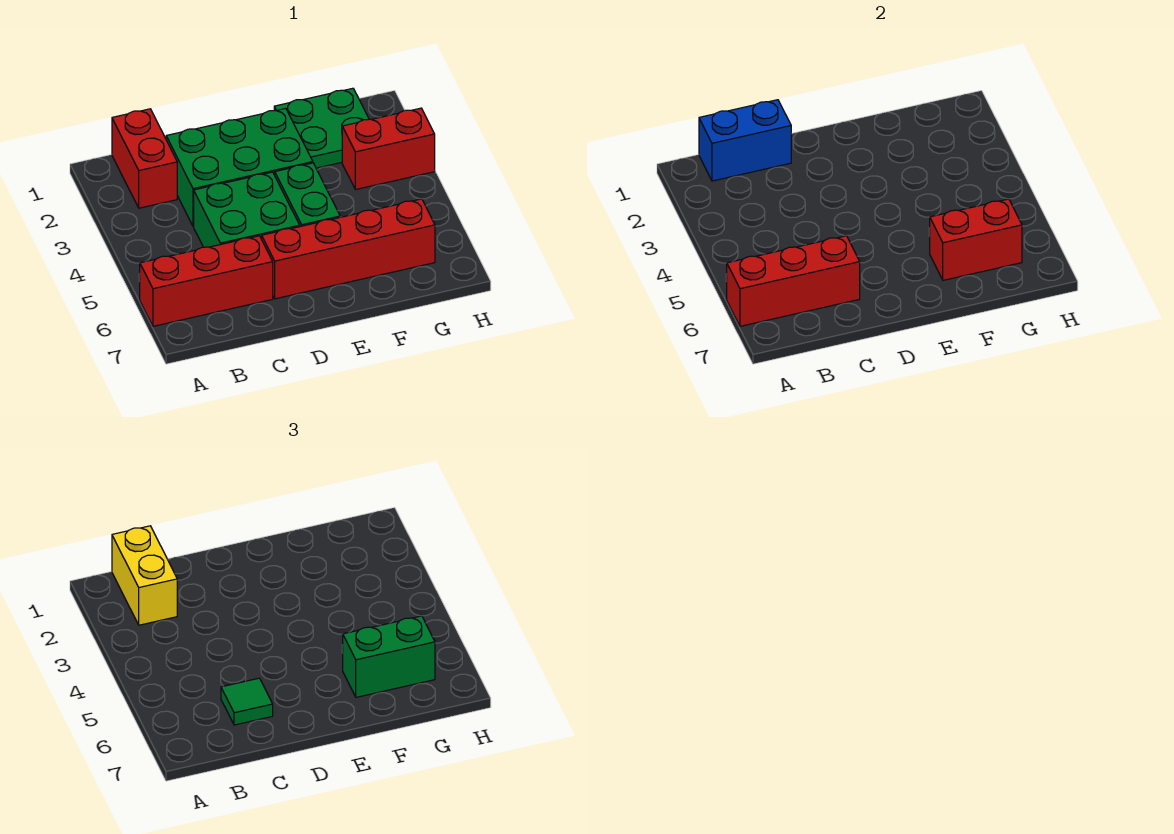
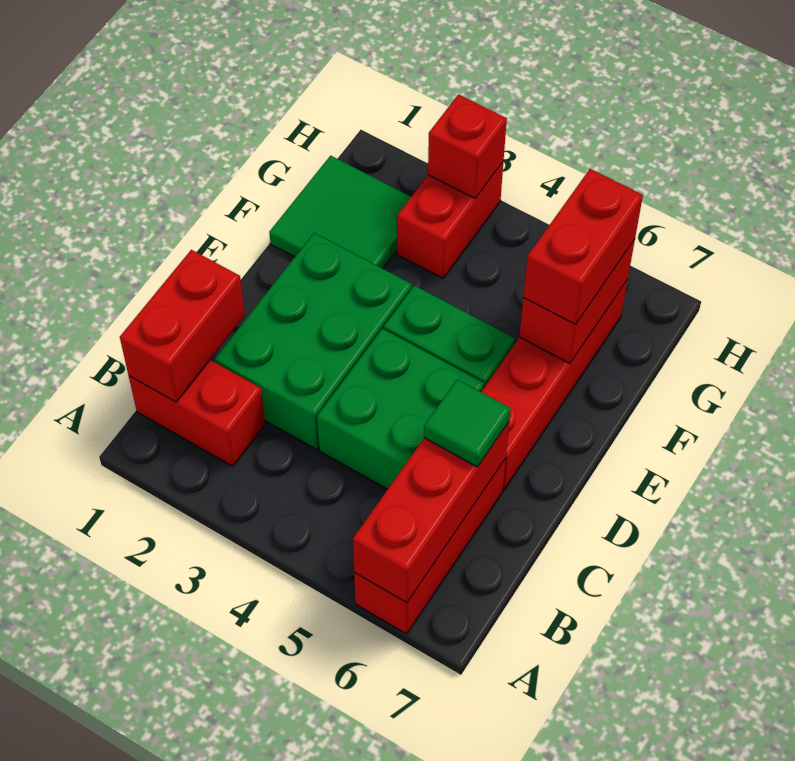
blue 1x2 brick [699,100,791,181] -> red 1x2 brick [120,250,245,402]
yellow 1x2 brick [112,526,177,625] -> none
green 2x2 plate [274,88,369,168] -> green 2x2 tile [269,156,411,269]
green 1x2 brick [343,616,435,697] -> red 1x2 brick [523,169,643,325]
none -> red 1x1 brick [428,95,507,198]

